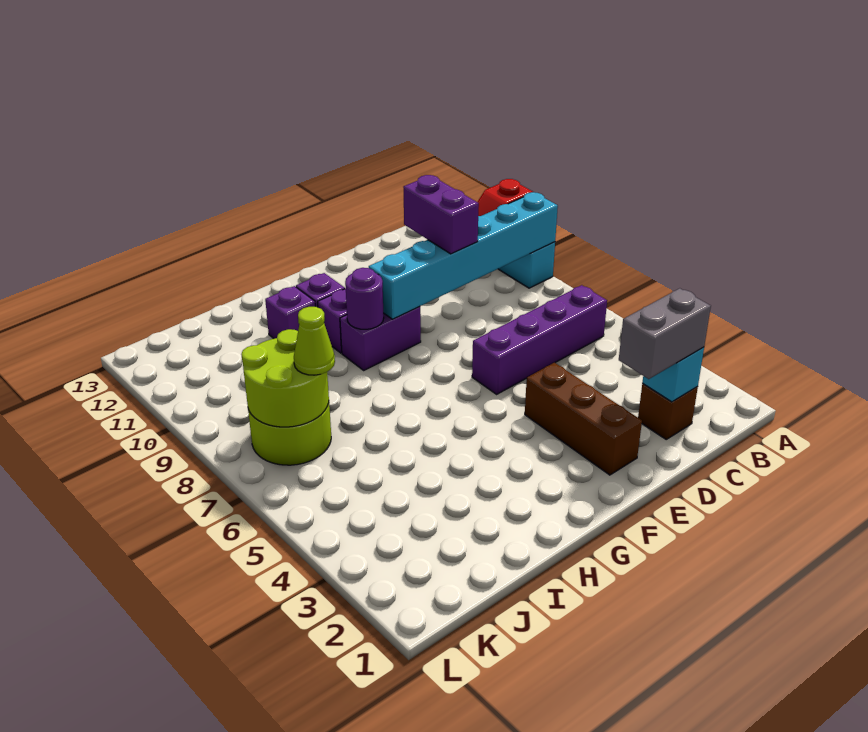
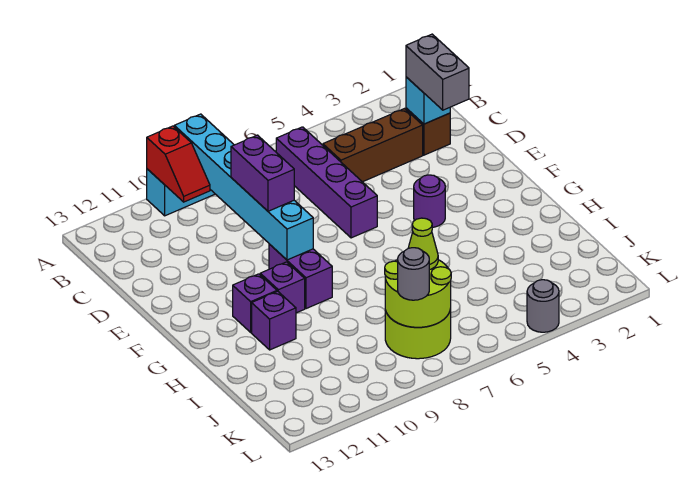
purple 1x2 brick [403,175,479,254] -> purple 1x2 brick turned to [231,135,294,211]
brown 1x3 brick [525,363,642,475] -> brown 1x3 brick moved to [323,109,423,182]
purple 1x1 round brick [345,268,384,329] -> purple 1x1 round brick moved to [414,175,445,227]
none -> grey 1x1 round brick [398,248,429,300]
none -> grey 1x1 round brick [527,280,559,332]

